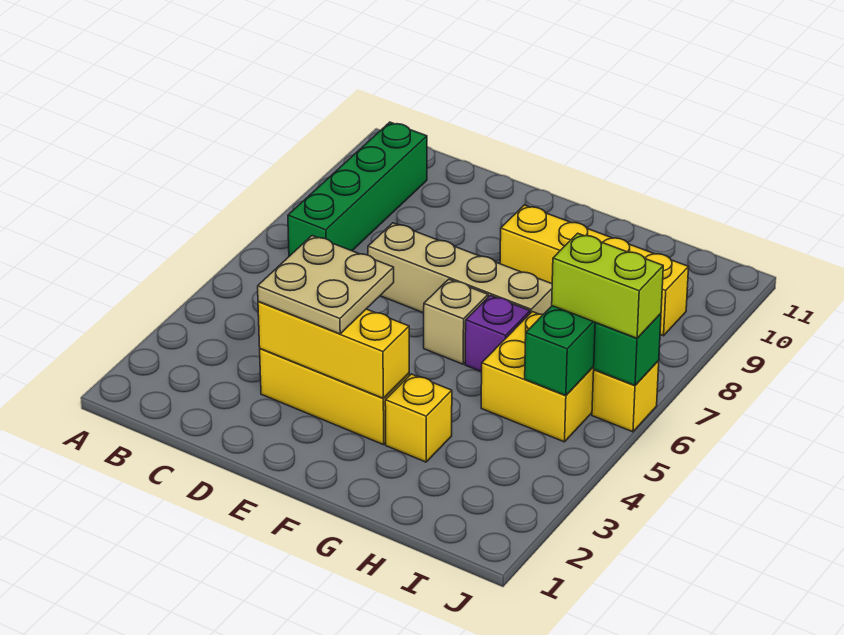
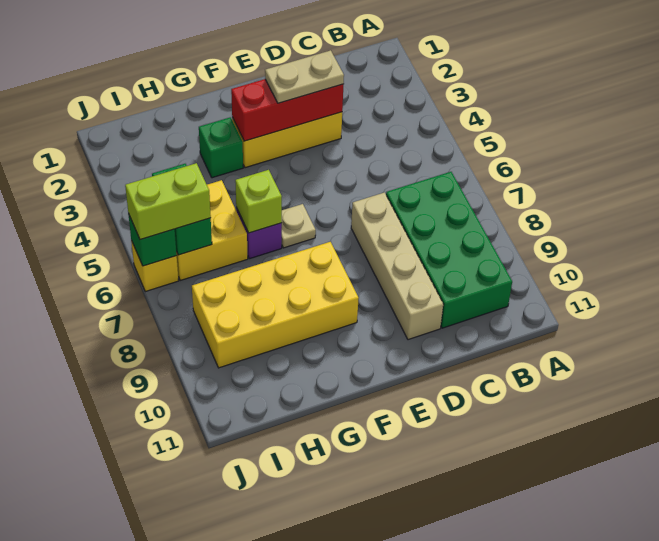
green 1x4 brick [288,122,427,256] -> green 2x4 brick [386,172,512,328]
yellow 1x3 brick [258,302,409,398] -> red 1x3 brick [231,79,343,141]
tan 2x2 plate [258,236,394,334] -> tan 1x2 plate [265,50,344,103]
tan 1x4 brick [368,223,552,314] -> tan 1x4 brick turned to [351,192,443,340]
tan 1x1 brick [424,279,488,364] -> tan 1x1 plate [282,204,316,248]
yellow 1x4 brick [500,205,689,336] -> yellow 2x4 brick [192,242,359,368]
yellow 1x1 brick [385,374,452,462] -> green 1x1 brick [199,117,243,178]
none -> lime 1x1 brick [235,170,282,233]

